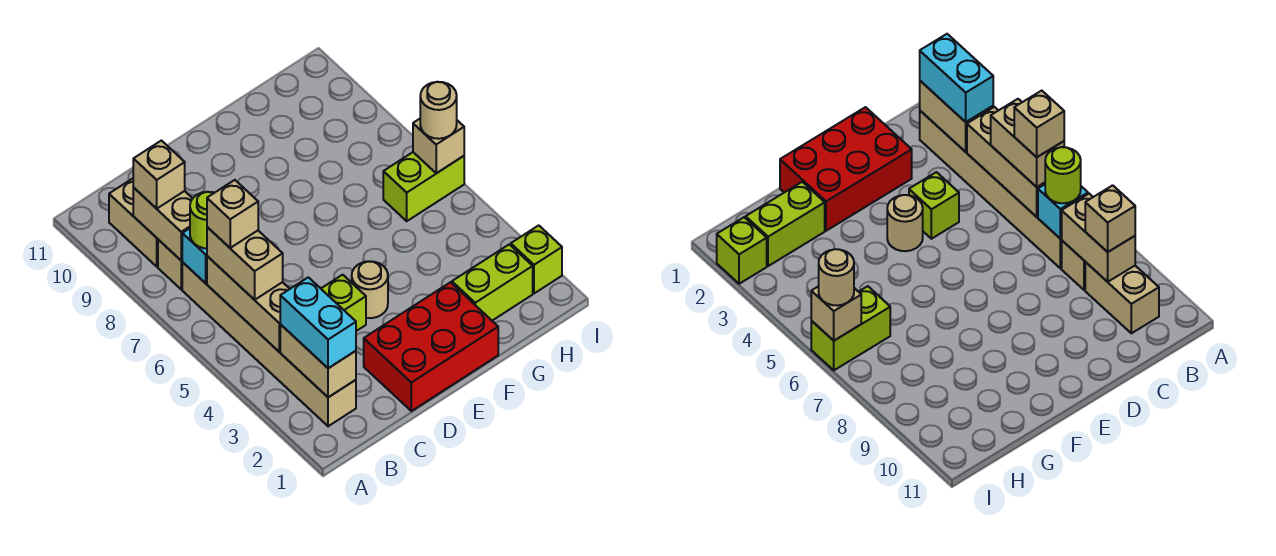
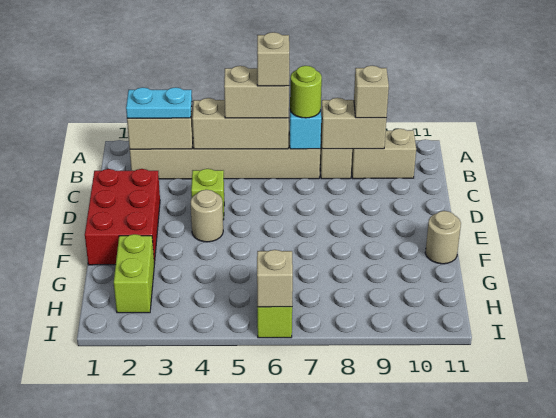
cyan 1x2 brick [280,277,356,368] -> cyan 1x2 plate [126,87,192,118]
lime 1x1 brick [511,225,562,293] -> none
tan 1x1 round brick [420,82,457,139] -> tan 1x1 round brick moved to [425,211,461,264]

